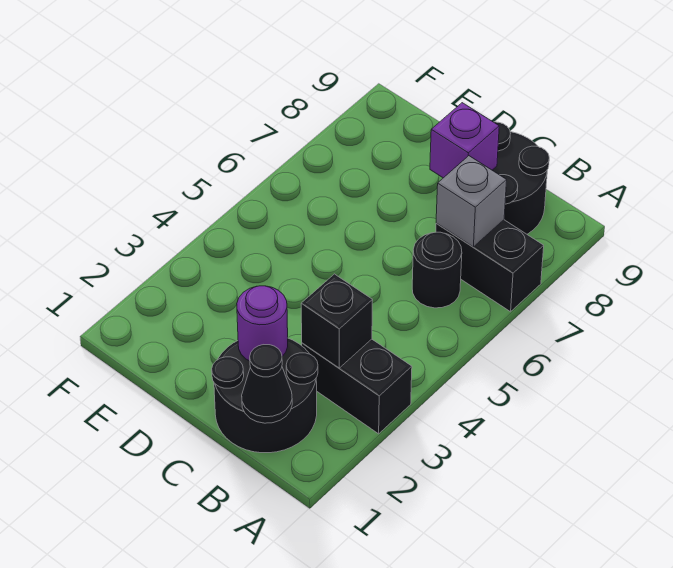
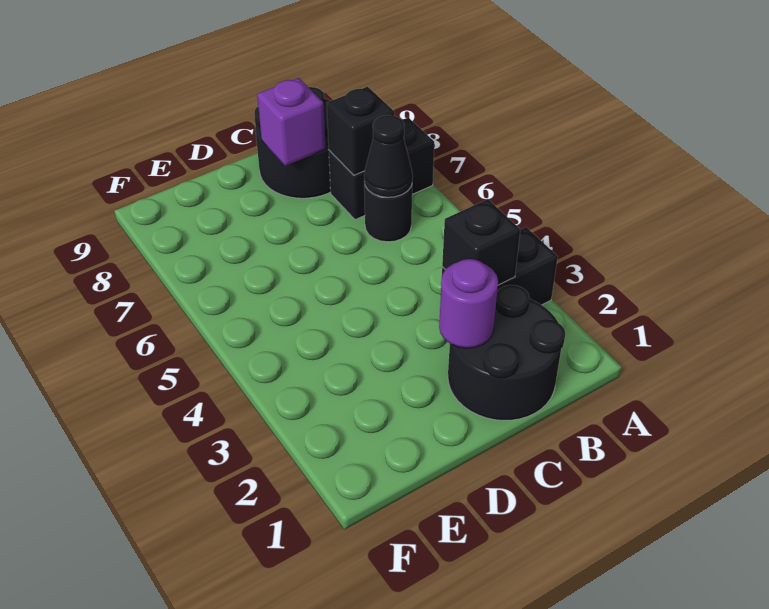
black 1x1 cone [242,345,292,423] -> black 1x1 cone moved to [364,115,413,197]
grey 1x1 brick [436,156,507,247] -> black 1x1 brick [327,87,394,175]

